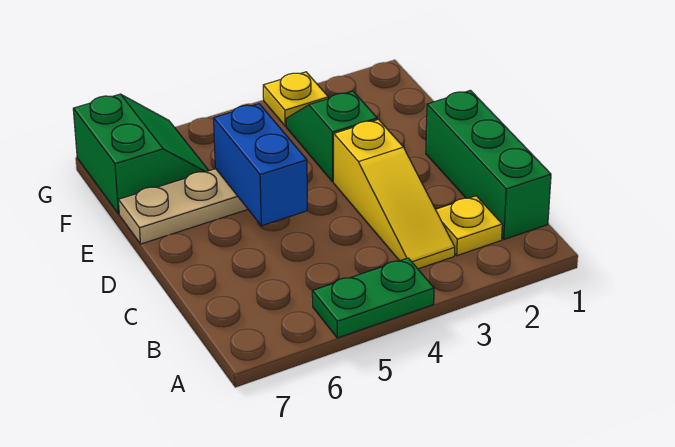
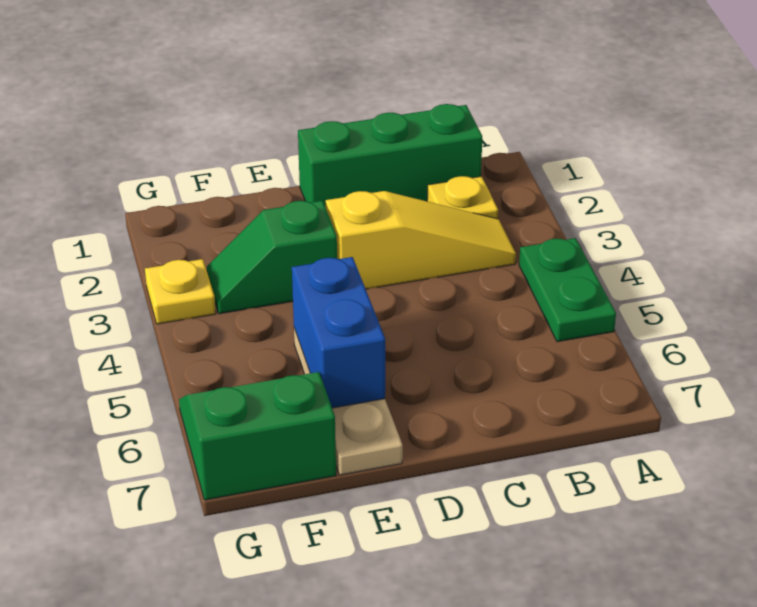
blue 1x2 brick [214,104,307,226] -> blue 1x2 brick turned to [292,257,385,408]

